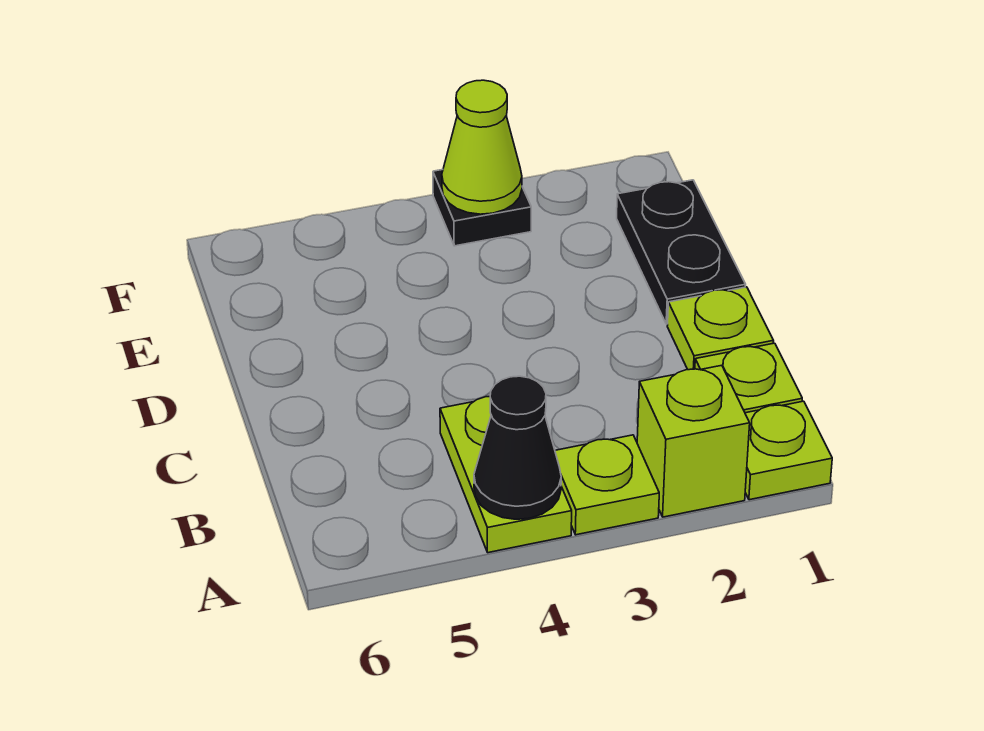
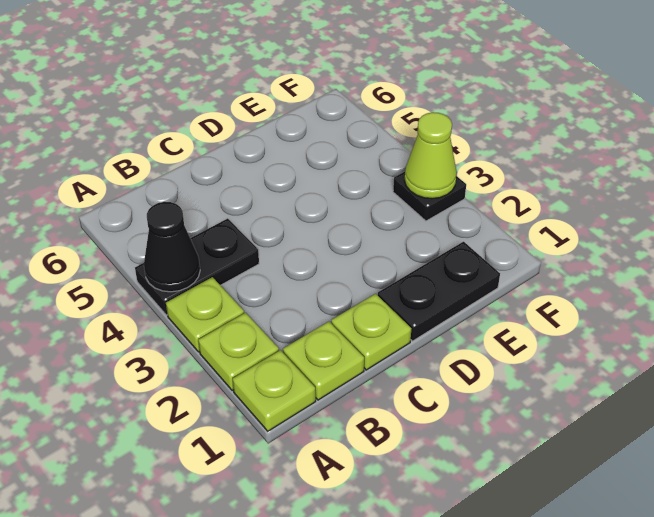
lime 1x1 brick [637,365,750,517] -> lime 1x1 plate [198,313,279,391]
lime 1x2 plate [440,397,572,553] -> black 1x2 plate [135,218,259,315]

